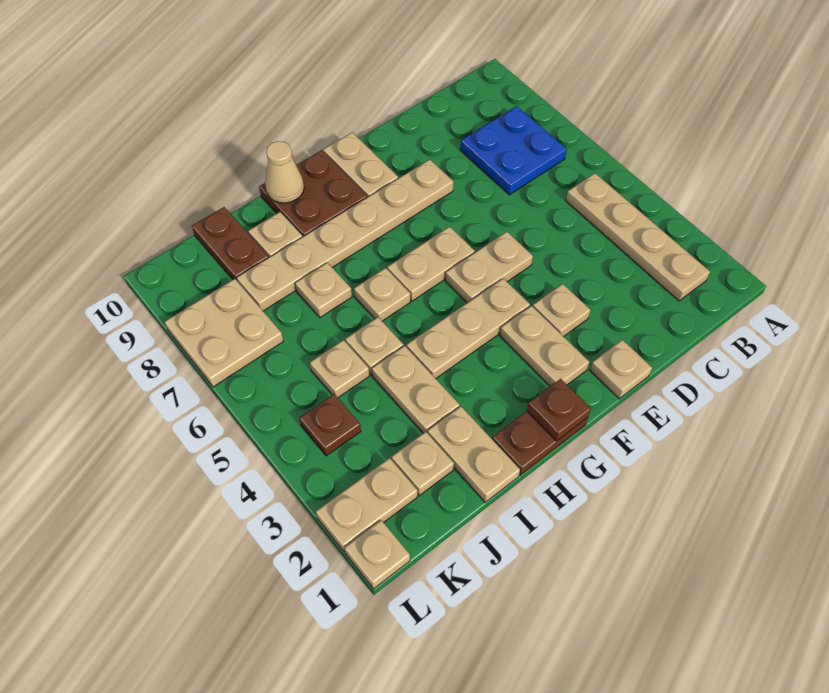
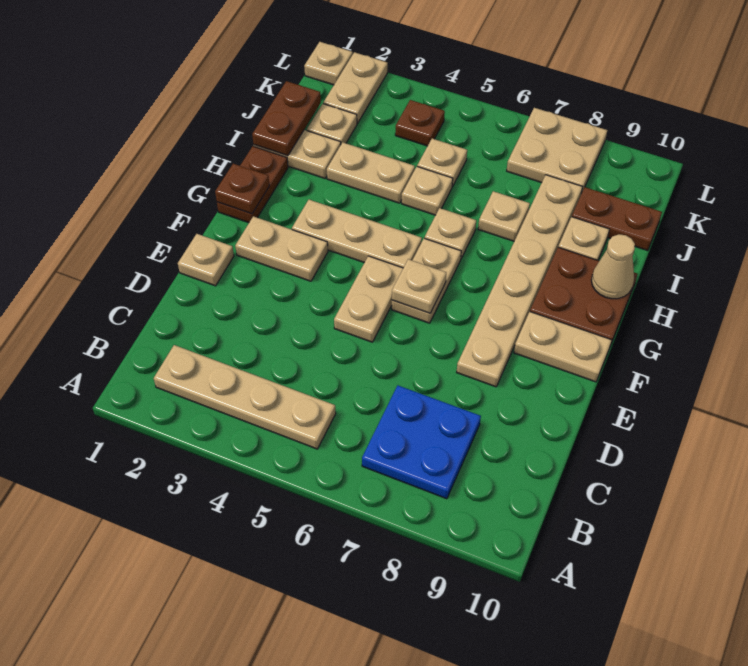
tan 1x1 plate [533,284,590,337] -> tan 1x1 plate moved to [392,259,446,313]
tan 1x3 plate [406,279,530,379] -> tan 1x3 plate turned to [292,200,422,268]
none -> brown 1x2 plate [252,81,321,156]

